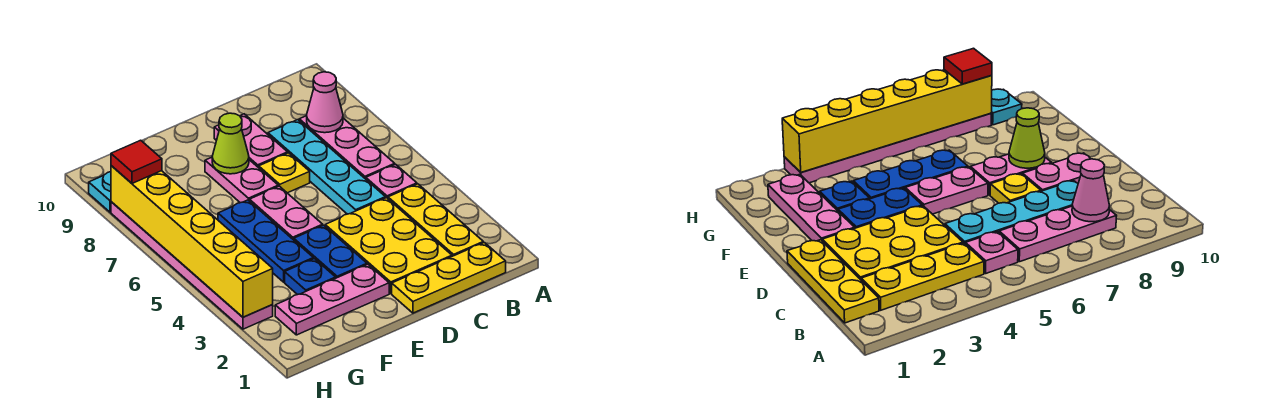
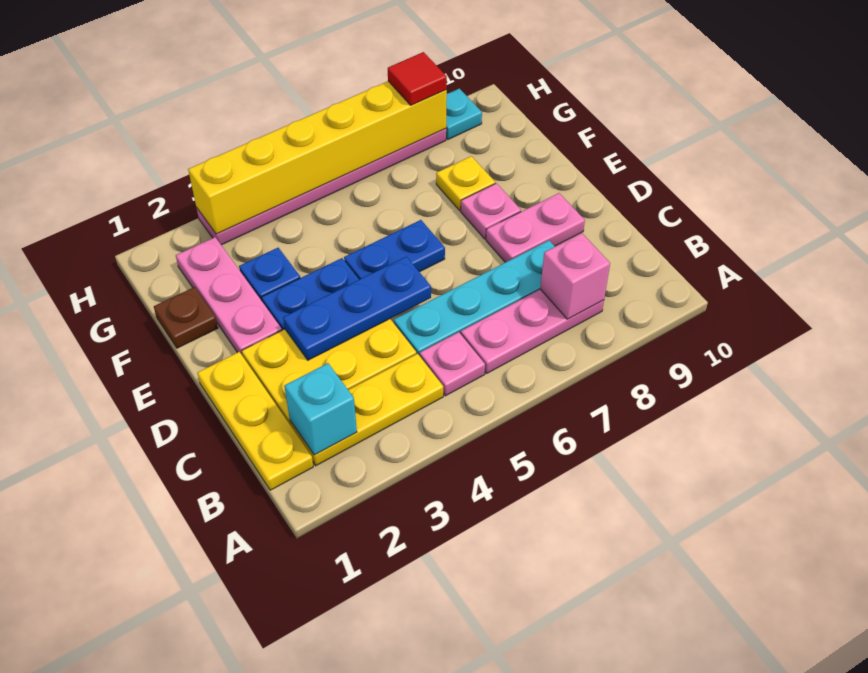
none -> cyan 1x1 brick [284,363,357,455]
pink 1x1 cone [307,72,343,133] -> pink 1x1 brick [540,233,610,319]
yellow 1x1 plate [259,153,310,193] -> yellow 1x1 plate moved to [436,156,495,210]
pink 1x2 plate [249,186,323,240] -> blue 1x2 plate [344,220,445,280]
pink 1x2 plate [205,157,278,203] -> pink 1x1 plate [461,183,521,239]
lime 1x1 cone [212,113,249,174] -> none
none -> brown 1x1 plate [154,287,218,348]
blue 1x3 plate [218,200,313,282] -> blue 1x3 plate moved to [283,257,431,360]

